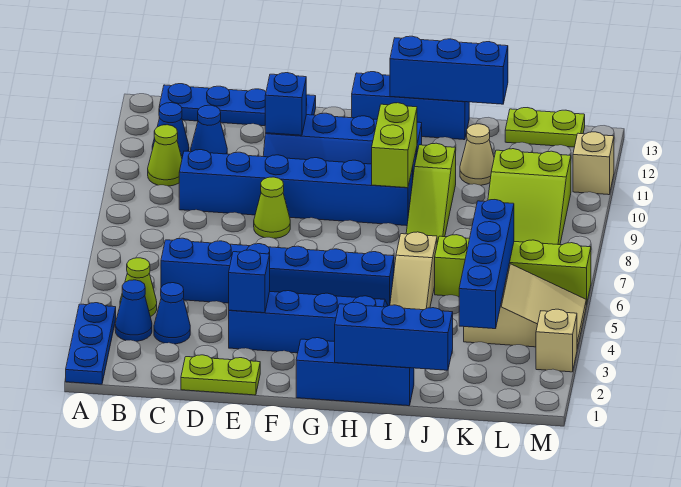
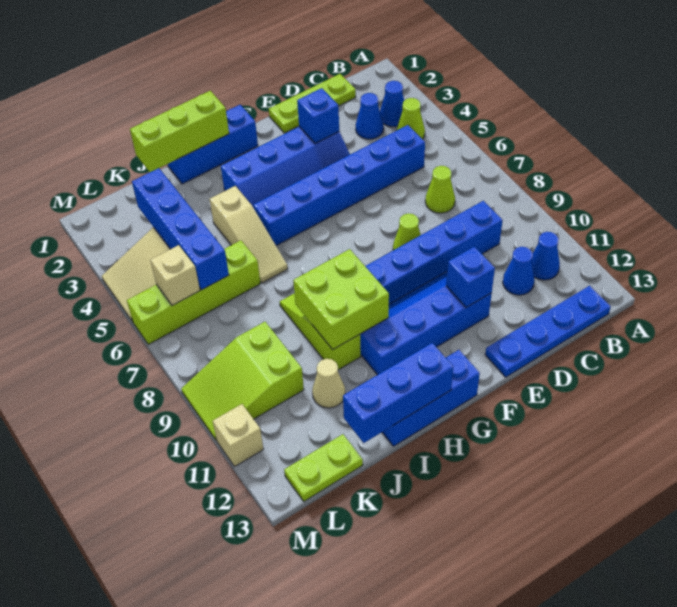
blue 1x3 plate [66,303,116,384] -> none
lime 1x1 cone [148,125,182,186] -> lime 1x1 cone moved to [425,166,455,213]
lime 1x2 plate [181,355,260,395] -> lime 1x3 plate [269,74,356,133]
blue 1x3 brick [335,302,453,370] -> lime 1x3 brick [130,91,229,172]
lime 1x2 brick [372,103,417,188] -> lime 2x2 brick [293,249,389,350]
tan 1x3 slope [390,232,437,310] -> tan 1x3 slope turned to [209,186,288,283]
lime 2x3 slope [488,149,571,245] -> lime 2x3 slope turned to [181,322,304,441]
tan 1x1 brick [536,309,577,372] -> tan 1x1 brick moved to [150,245,200,305]

